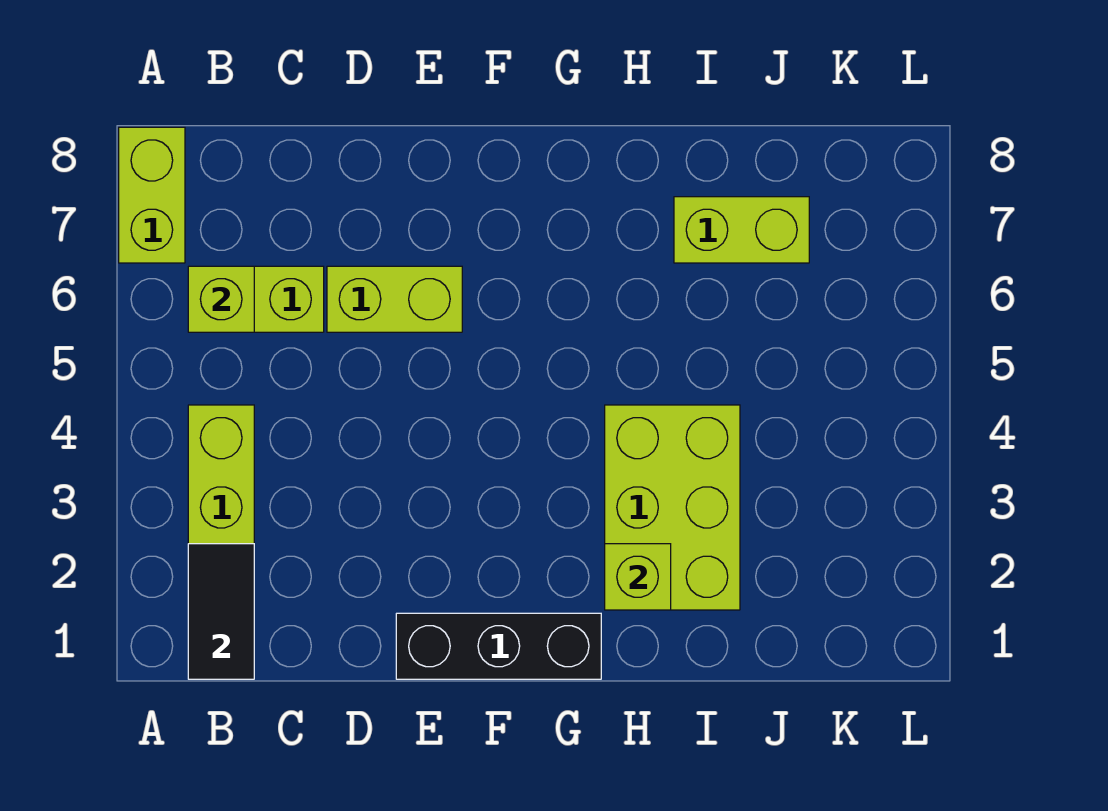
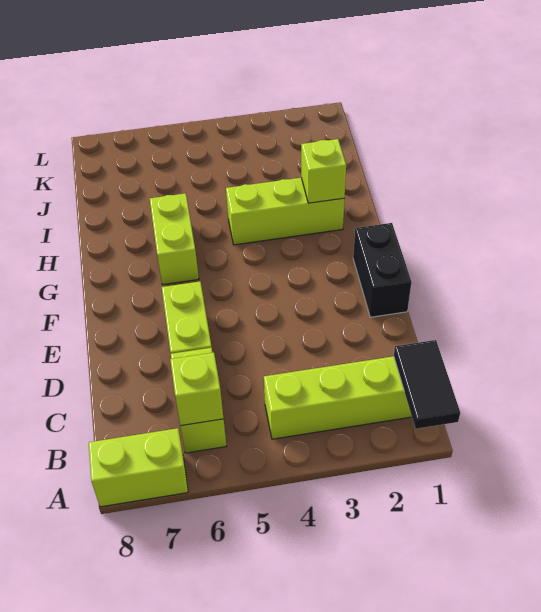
black 1x2 tile [188,544,254,679] -> black 1x2 tile turned to [394,340,460,429]
black 1x3 brick [396,613,601,679] -> black 1x2 brick [353,223,412,317]
lime 2x3 brick [605,405,740,610] -> lime 1x3 brick [226,178,344,245]
lime 1x2 brick [674,197,809,263] -> lime 1x2 brick moved to [150,193,199,285]

